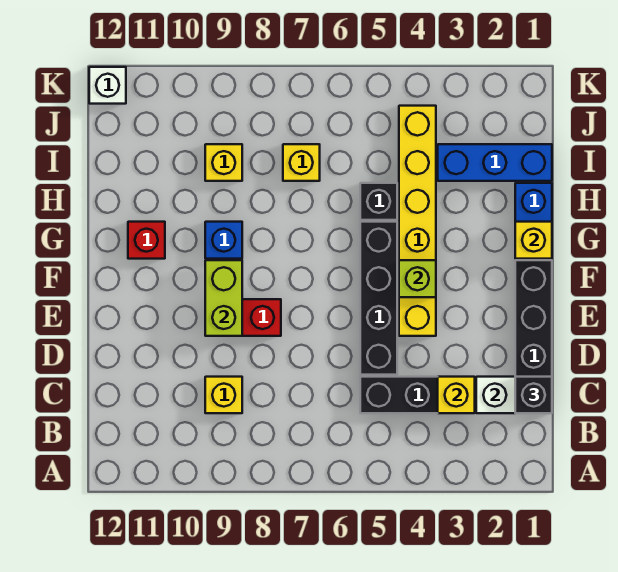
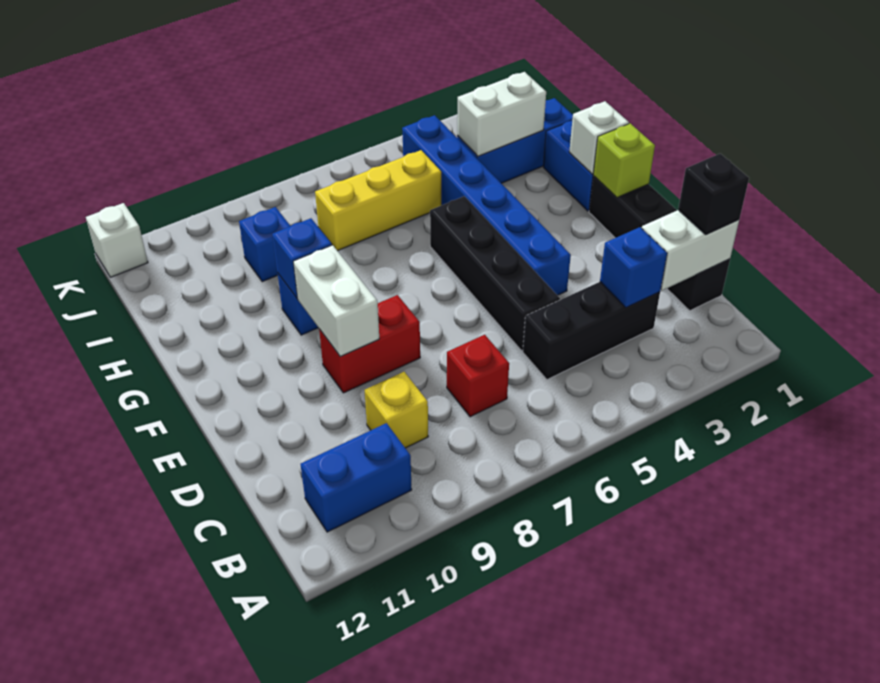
none -> blue 1x2 brick [300,423,412,532]
yellow 1x1 brick [438,377,475,413] -> blue 1x1 brick [600,227,667,308]
yellow 1x6 brick [399,106,436,336] -> blue 1x6 brick [402,115,571,295]
lime 1x2 brick [205,260,242,336] -> white 1x2 brick [293,245,379,356]
lime 1x1 brick [399,260,436,297] -> lime 1x1 brick moved to [593,123,655,198]
yellow 1x1 brick [515,222,552,259] -> white 1x1 brick [569,101,629,174]
none -> blue 1x1 brick [272,218,332,298]
red 1x1 brick [128,222,165,259] -> red 1x1 brick moved to [447,335,509,417]
black 1x1 brick [360,183,397,220] -> none
none -> white 1x2 brick [457,72,546,156]
yellow 1x1 brick [283,144,320,181] -> yellow 1x3 brick [315,150,441,251]
yellow 1x1 brick [205,144,242,181] -> blue 1x1 brick [239,207,290,282]

